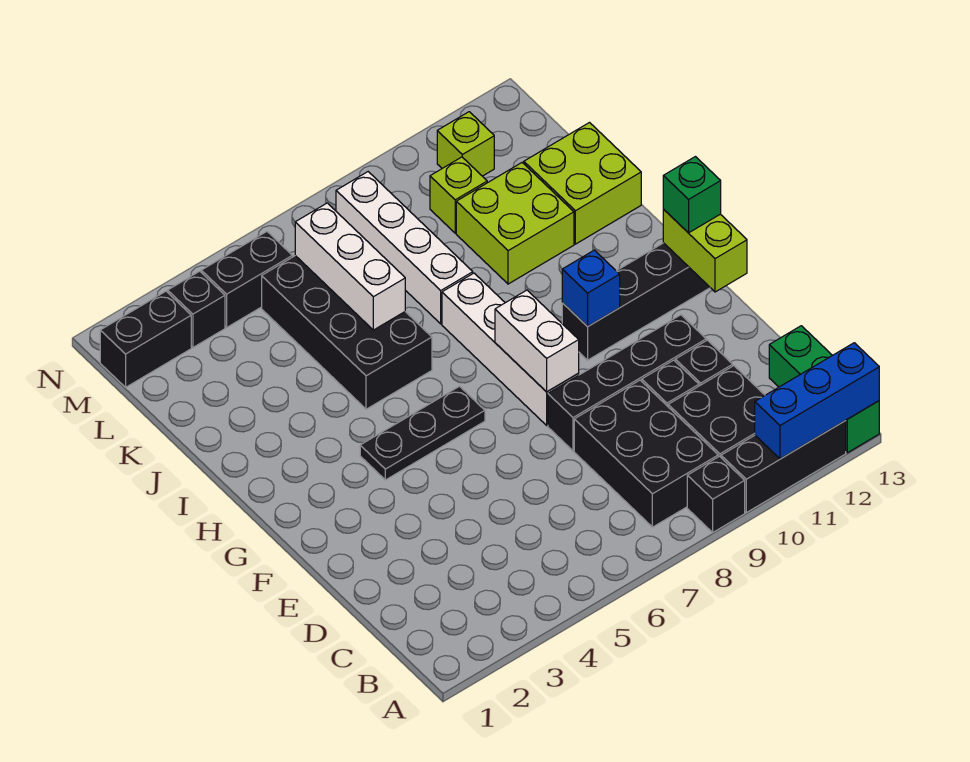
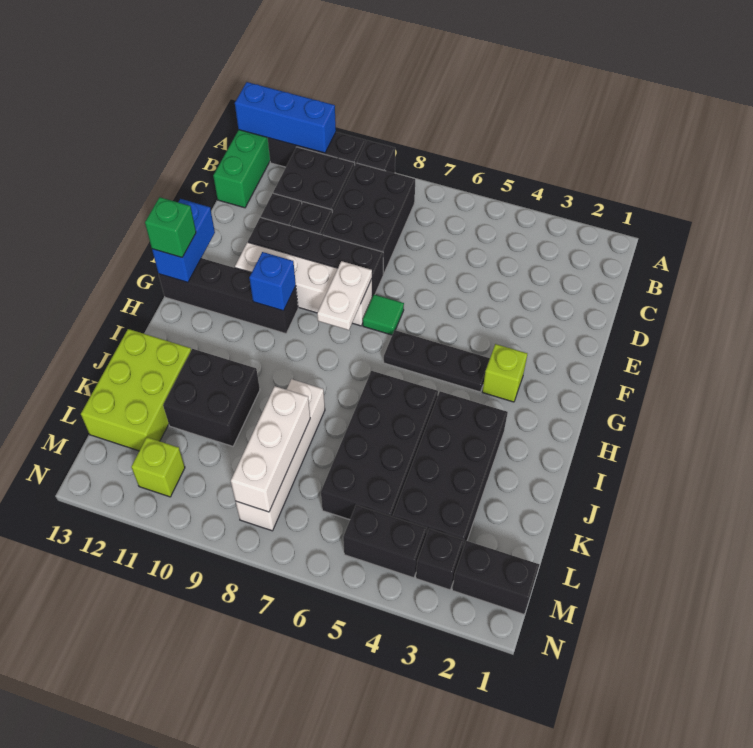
none -> green 1x1 tile [363,294,404,335]
white 1x4 brick [442,273,579,425] -> white 1x4 brick turned to [235,242,372,326]
white 1x2 brick [495,290,579,392] -> white 1x2 plate [317,261,372,330]
lime 1x2 brick [663,209,747,292] -> blue 1x2 brick [152,199,215,282]
none -> black 2x4 brick [393,391,508,548]
white 1x3 brick [295,203,405,330] -> white 1x3 brick moved to [231,386,310,512]
lime 2x2 brick [456,163,574,284] -> black 2x2 brick [163,349,260,446]
lime 2x2 brick [524,123,641,244] -> lime 2x3 brick [81,329,191,451]
lime 1x1 brick [430,157,487,233] -> lime 1x1 brick moved to [482,344,527,402]

